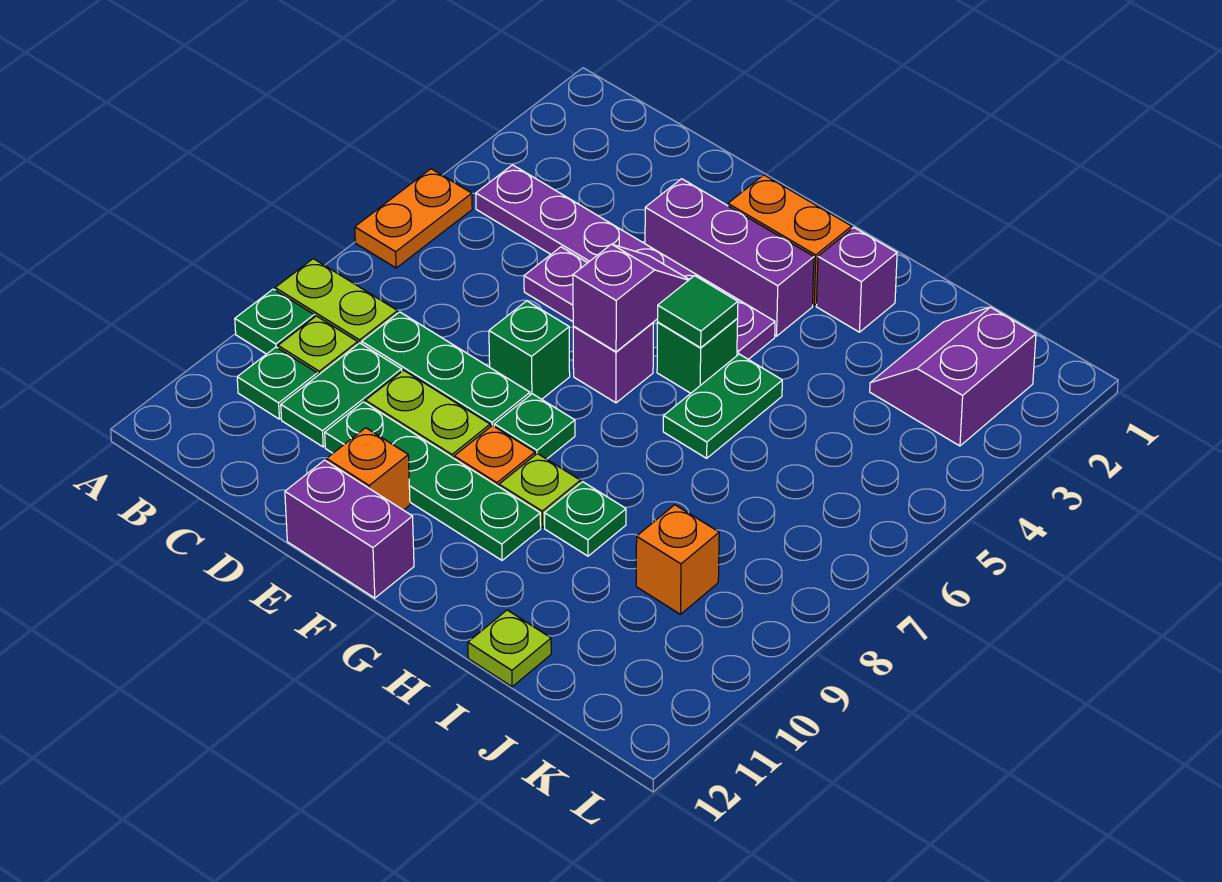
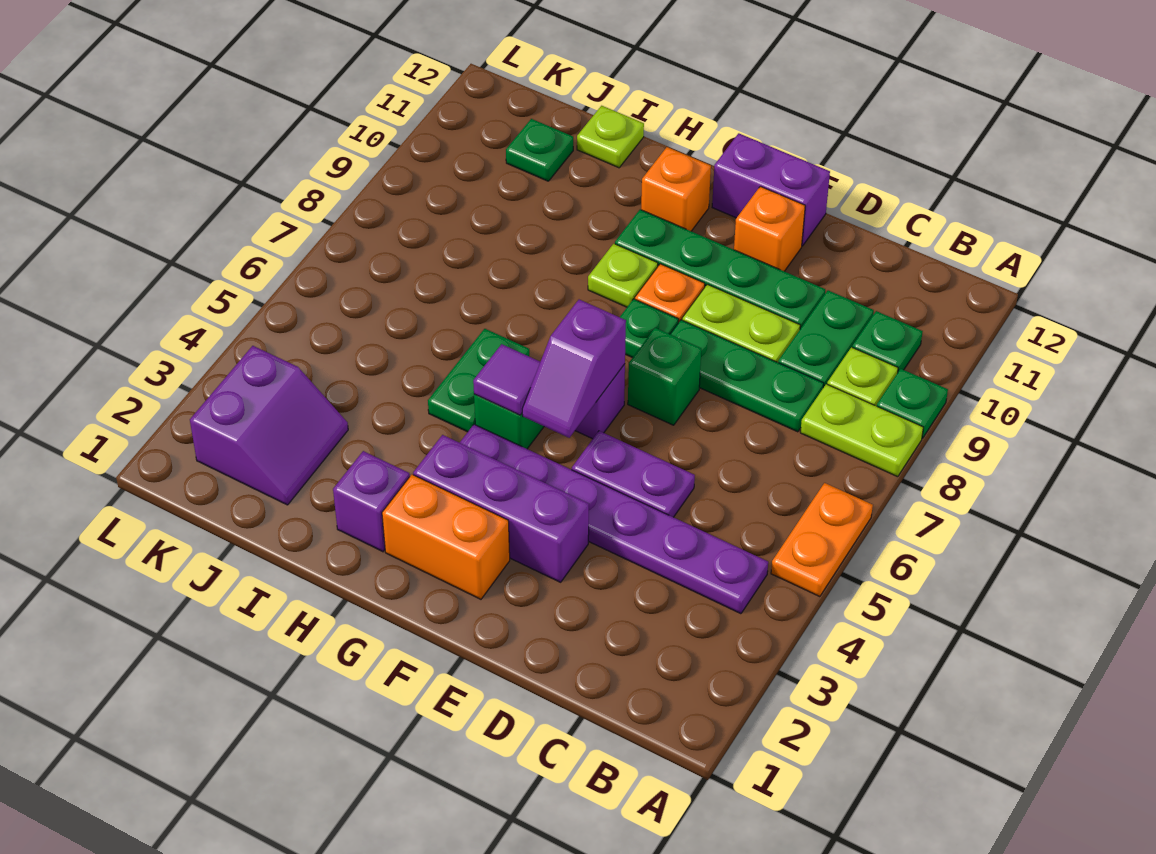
green 1x1 tile [657,276,738,348] -> purple 1x1 tile [473,344,540,415]
green 1x1 plate [544,482,626,556] -> green 1x1 plate moved to [506,119,573,181]
orange 1x1 brick [636,505,719,614] -> orange 1x1 brick moved to [641,147,711,231]

